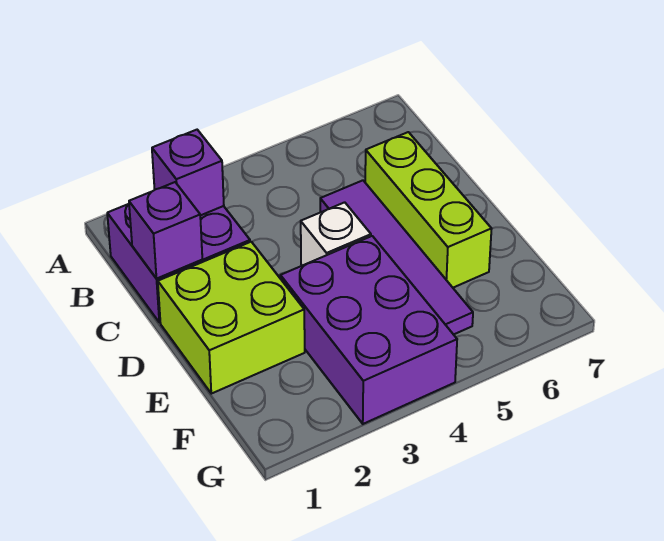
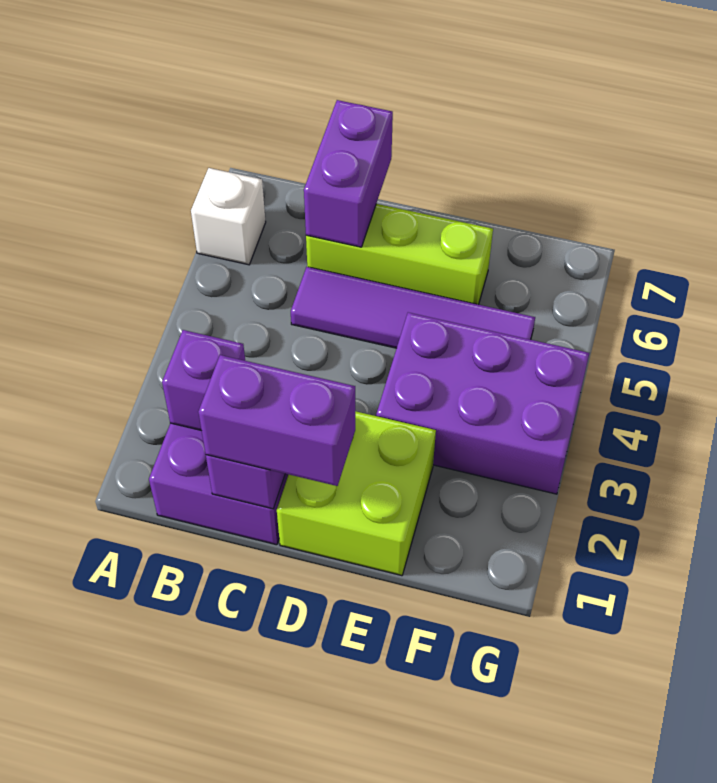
none -> purple 1x2 brick [198,355,355,486]
none -> purple 1x2 brick [304,100,393,247]
white 1x1 brick [301,202,371,266] -> white 1x1 brick moved to [191,168,266,265]

